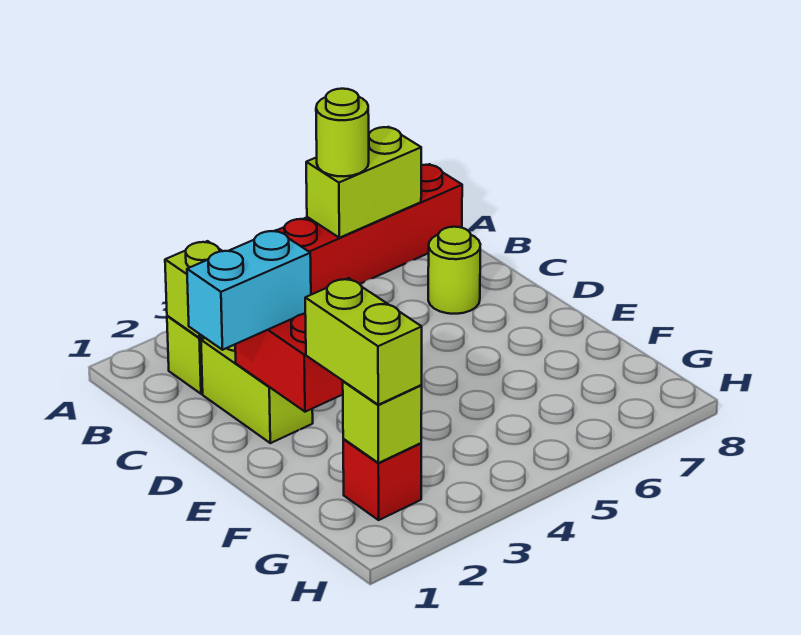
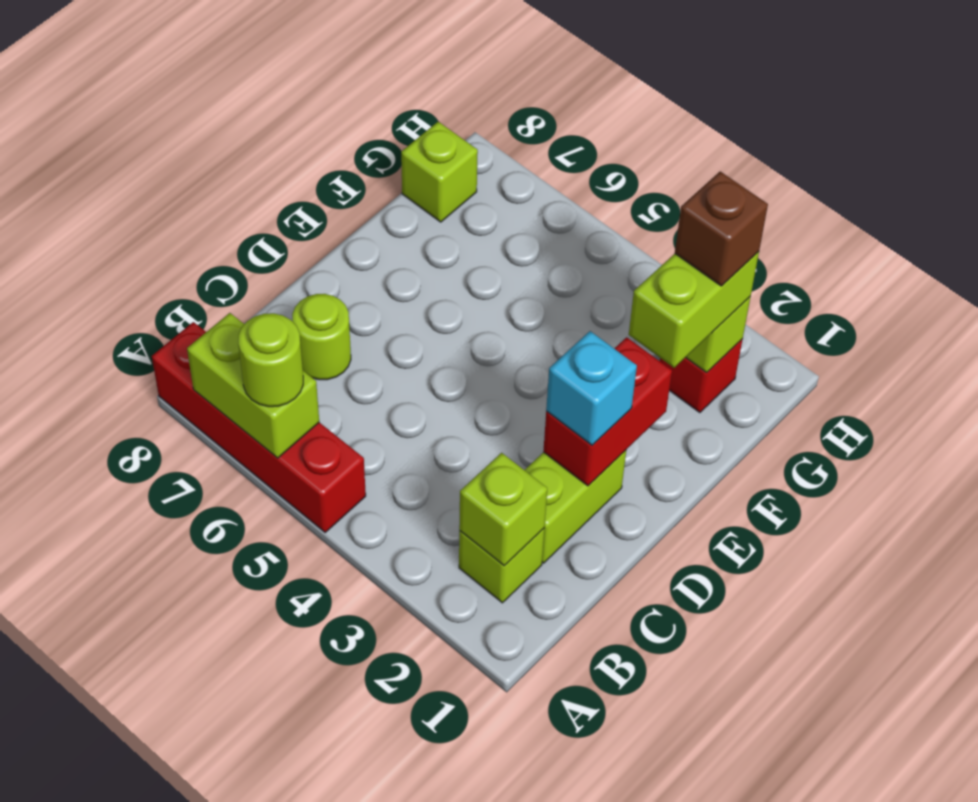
cyan 1x2 brick [187,230,311,350] -> cyan 1x1 brick [546,331,637,445]
none -> brown 1x1 brick [675,172,768,286]
none -> lime 1x1 brick [401,122,478,222]

